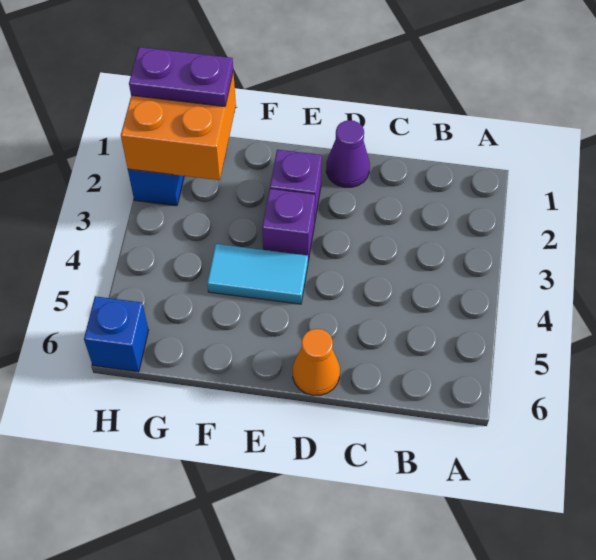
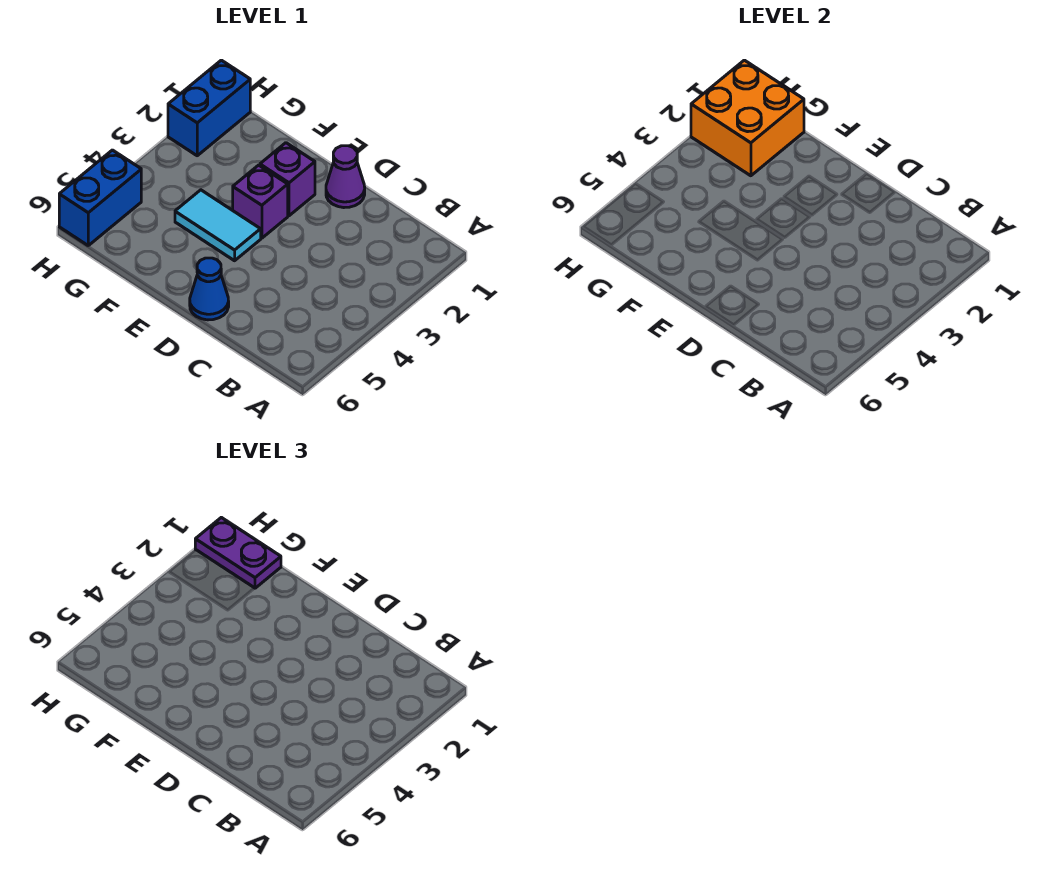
orange 1x1 cone [293,329,340,395] -> blue 1x1 cone [190,258,229,320]
blue 1x1 brick [84,296,149,372] -> blue 1x2 brick [59,150,141,245]

